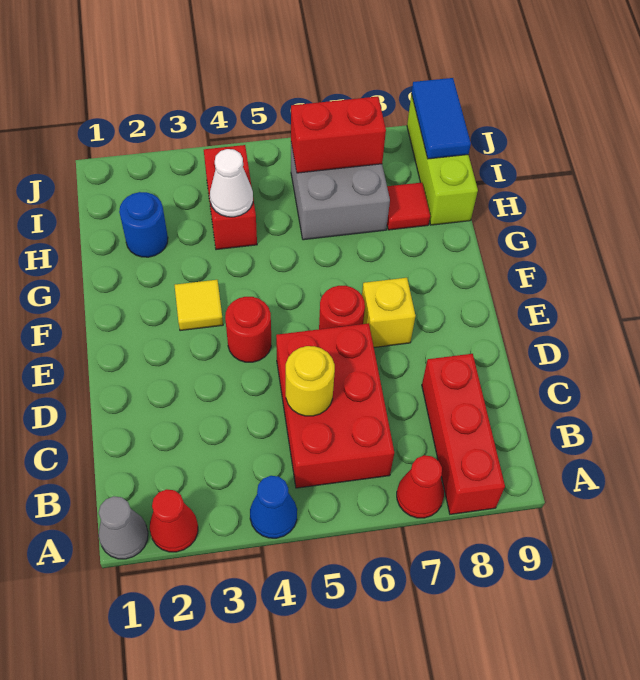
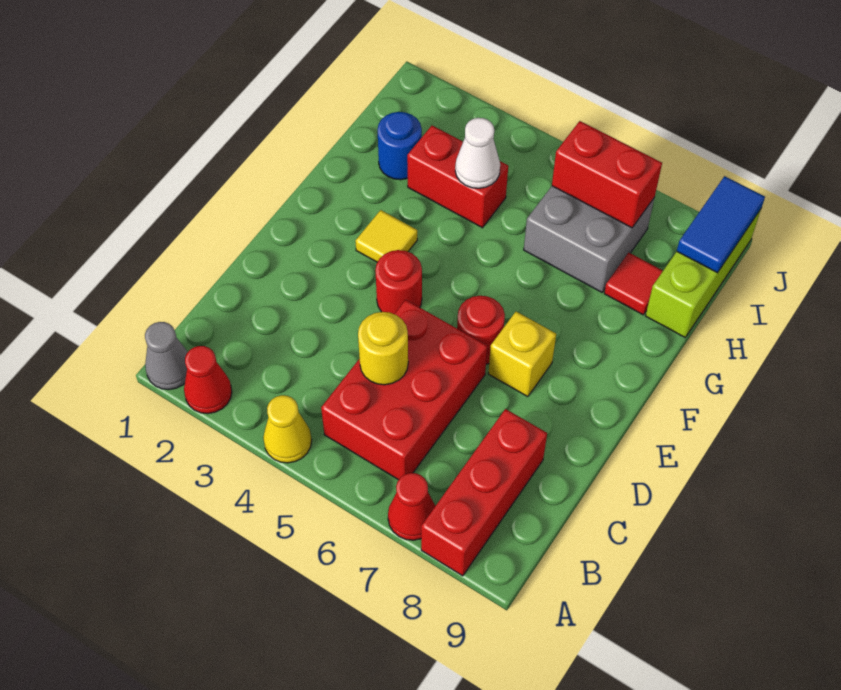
blue 1x1 cone [250,476,297,538] -> yellow 1x1 cone [263,395,312,463]
red 1x2 brick [204,145,257,250] -> red 1x2 brick turned to [407,126,508,228]

